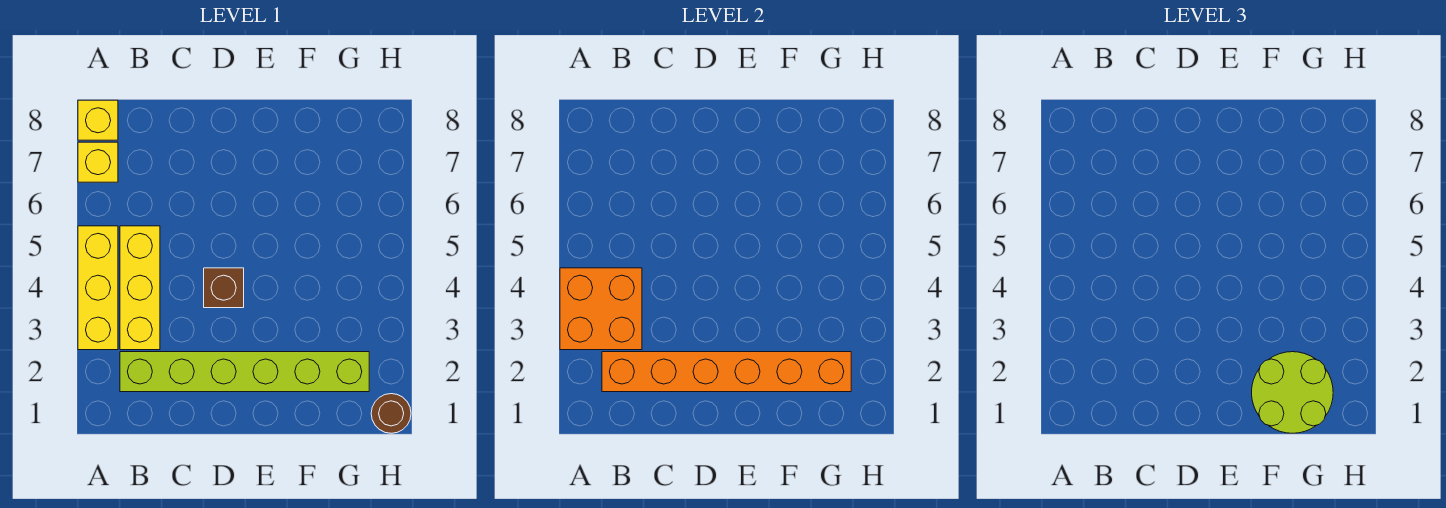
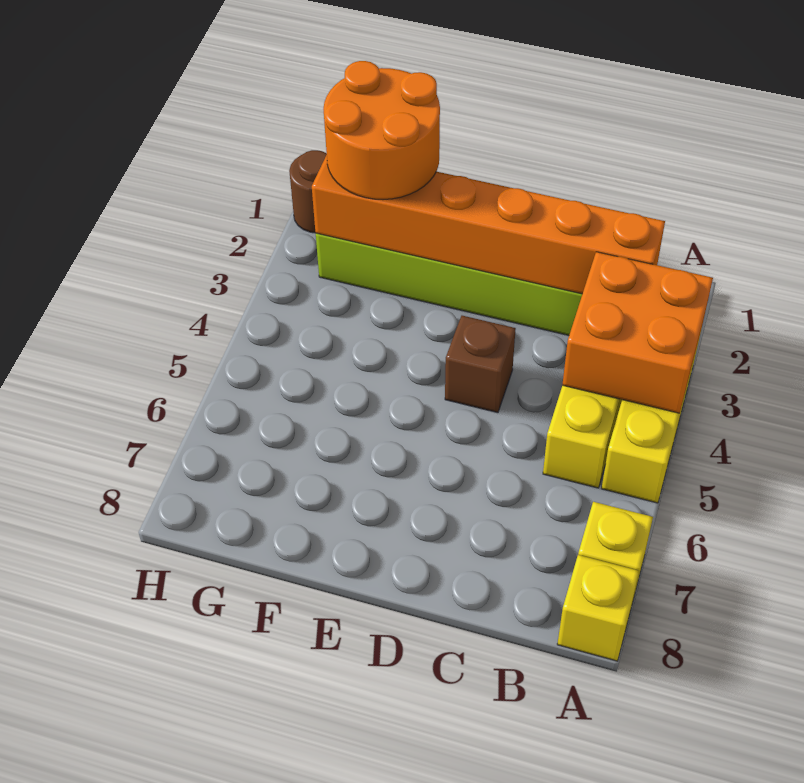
lime 2x2 round brick [1252,352,1333,433] -> orange 2x2 round brick [323,61,440,200]

